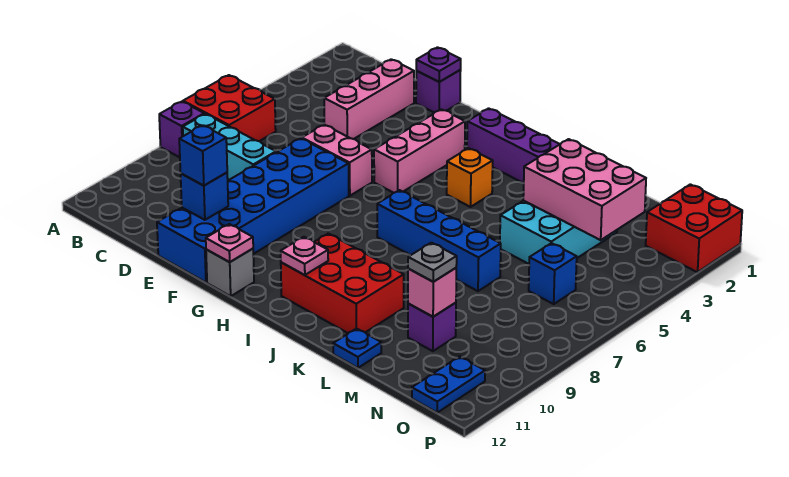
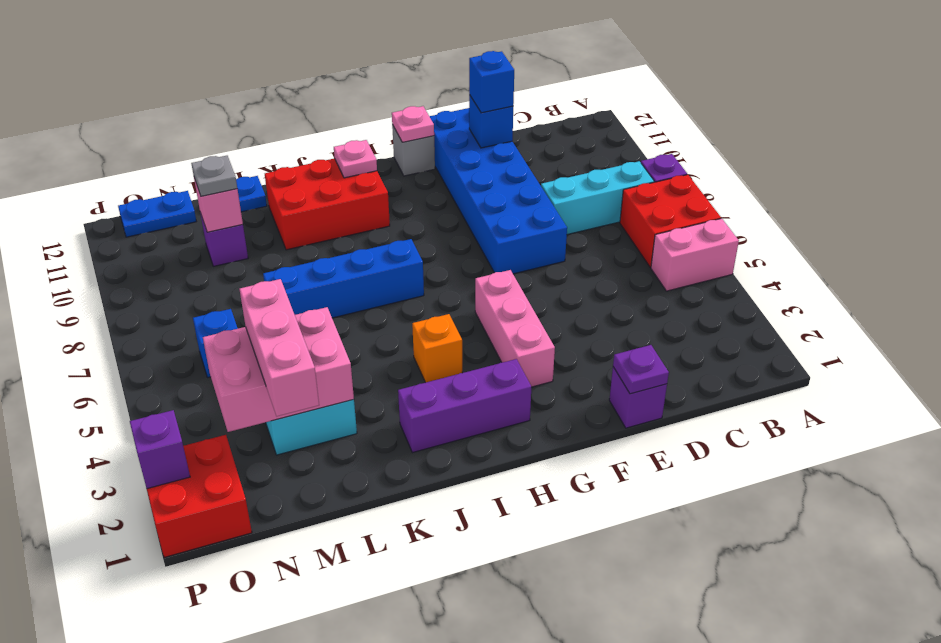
pink 1x3 brick [324,59,414,139] -> pink 1x3 brick moved to [240,279,319,416]
pink 1x2 brick [302,125,372,196] -> pink 1x2 brick moved to [651,219,739,291]
blue 1x2 plate [412,356,485,413] -> blue 1x2 plate turned to [118,191,196,237]
none -> purple 1x1 brick [130,410,190,489]

